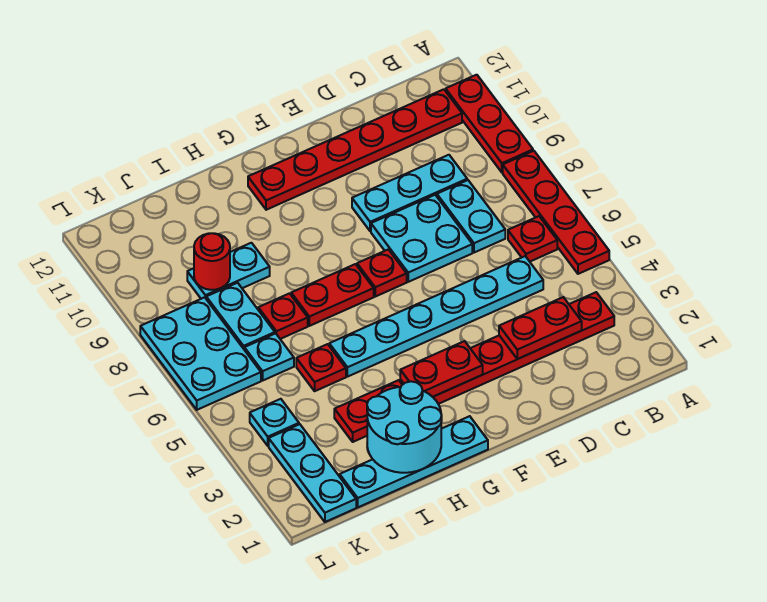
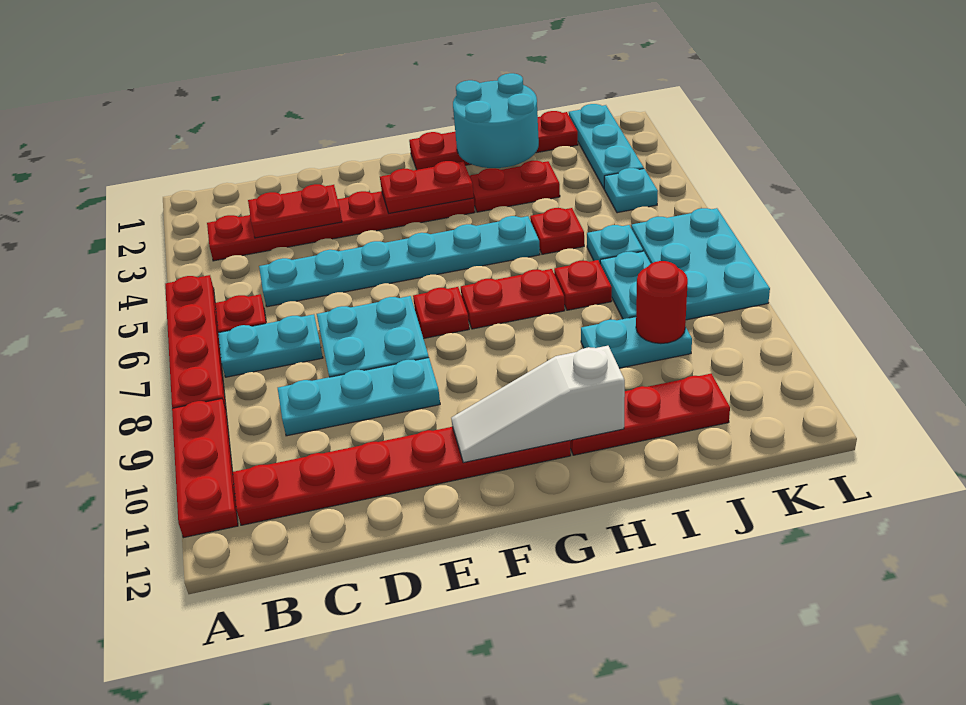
cyan 1x2 plate [437,180,505,253] -> cyan 1x2 plate turned to [218,314,323,377]
none -> white 1x3 slope [451,346,625,463]
cyan 1x4 plate [340,416,488,507] -> red 1x4 plate [409,111,578,170]
none -> red 1x3 plate [570,374,730,455]

